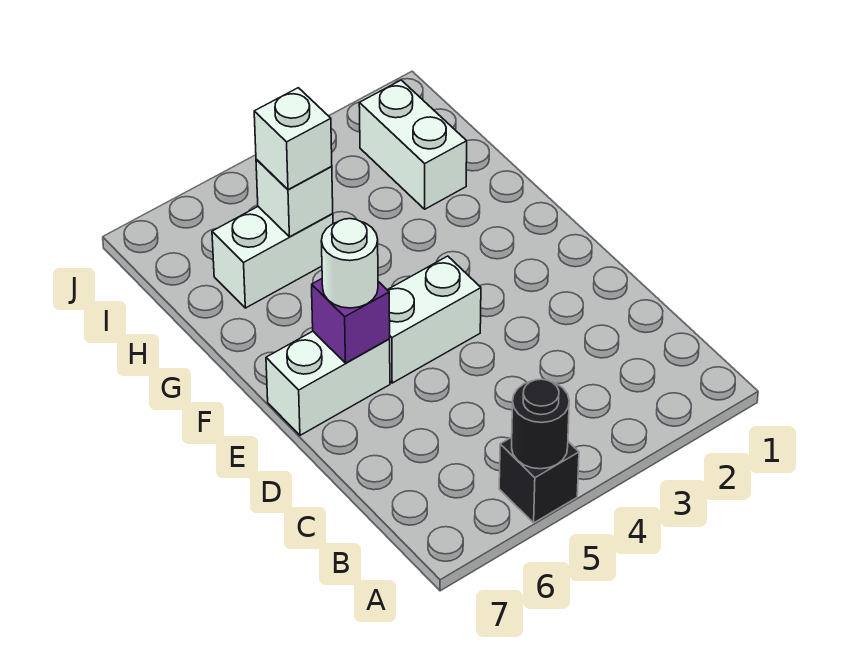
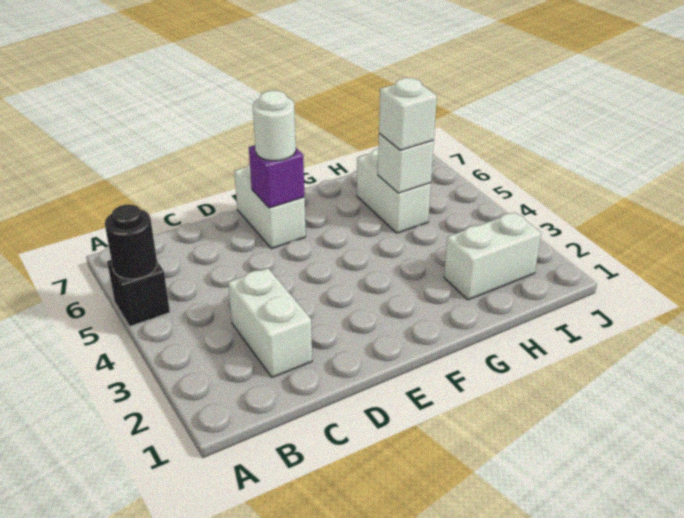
white 1x2 brick [388,256,481,383] -> white 1x2 brick moved to [228,268,312,377]

